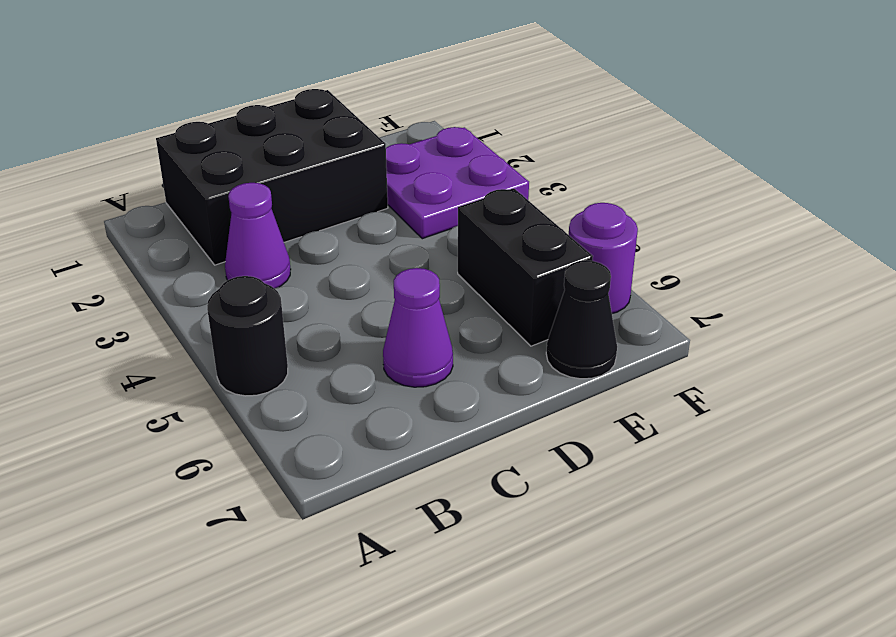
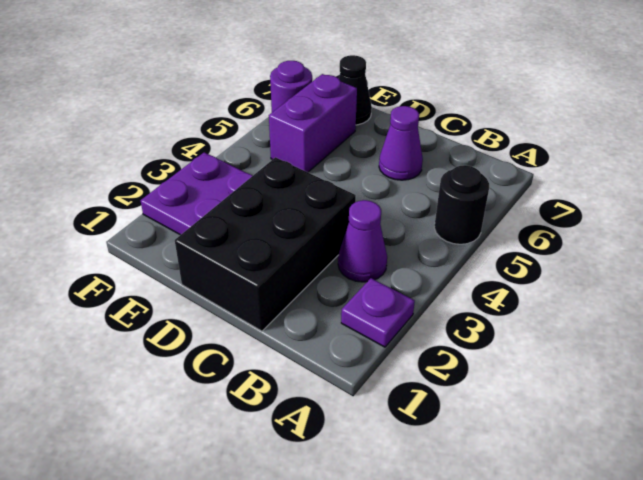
none -> purple 1x1 plate [341,278,415,347]
black 2x3 brick [156,89,388,265] -> black 2x3 brick turned to [175,157,356,331]
black 1x2 brick [458,188,593,346] -> purple 1x2 brick [269,74,357,172]

